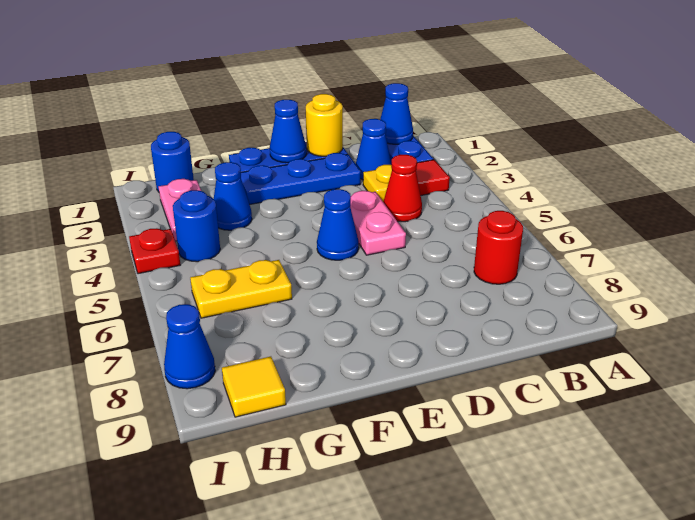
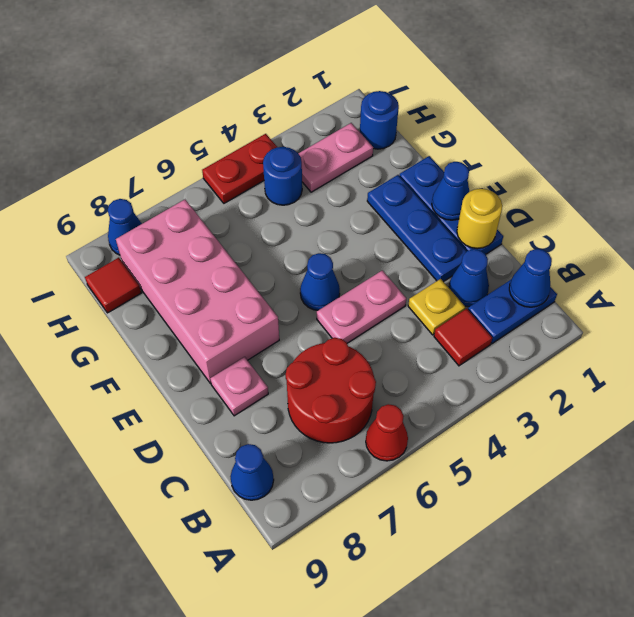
red 1x1 round brick [474,211,523,284] -> red 2x2 round brick [286,338,376,443]
red 1x1 cone [383,155,422,222] -> red 1x1 cone moved to [366,404,408,461]
none -> pink 1x1 plate [210,357,268,416]
none -> pink 2x4 brick [116,200,279,384]
blue 1x1 cone [214,162,252,230] -> blue 1x1 cone moved to [230,444,274,500]
yellow 1x2 plate [190,260,292,318] -> none
yellow 1x1 tile [222,356,286,417] -> red 1x1 tile [85,258,141,313]
red 1x1 plate [129,228,180,274] -> red 1x2 plate [202,134,277,203]

